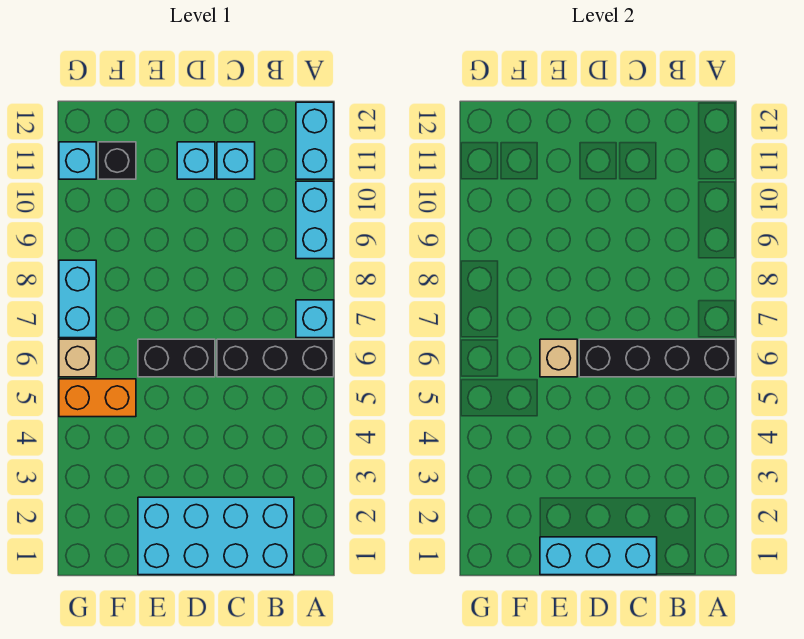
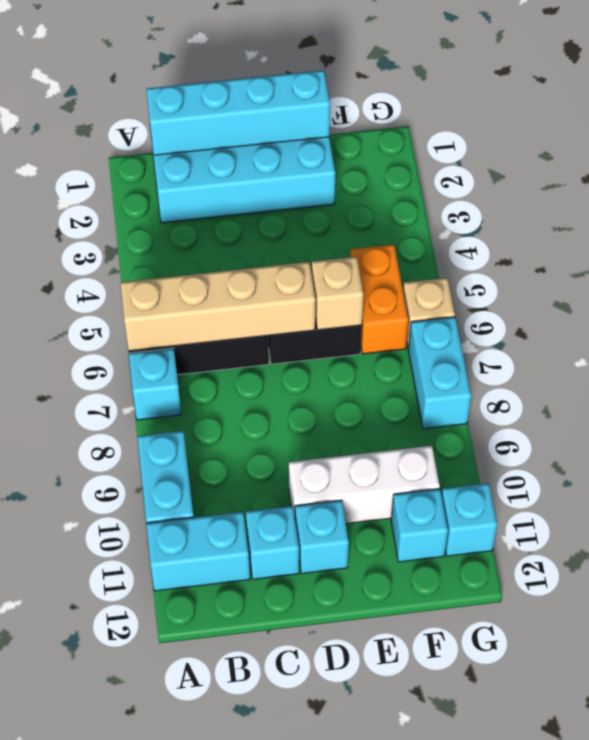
black 1x4 brick [579,339,736,377] -> tan 1x4 brick [121,262,316,351]
cyan 1x2 brick [296,102,334,179] -> cyan 1x2 brick turned to [146,512,250,591]
cyan 1x3 brick [540,537,657,575] -> cyan 1x4 brick [146,70,330,155]
none -> white 1x3 brick [289,446,440,524]
orange 1x2 brick [59,379,136,417] -> orange 1x2 brick turned to [351,244,408,354]
black 1x1 brick [98,142,136,179] -> cyan 1x1 brick [391,489,448,562]

